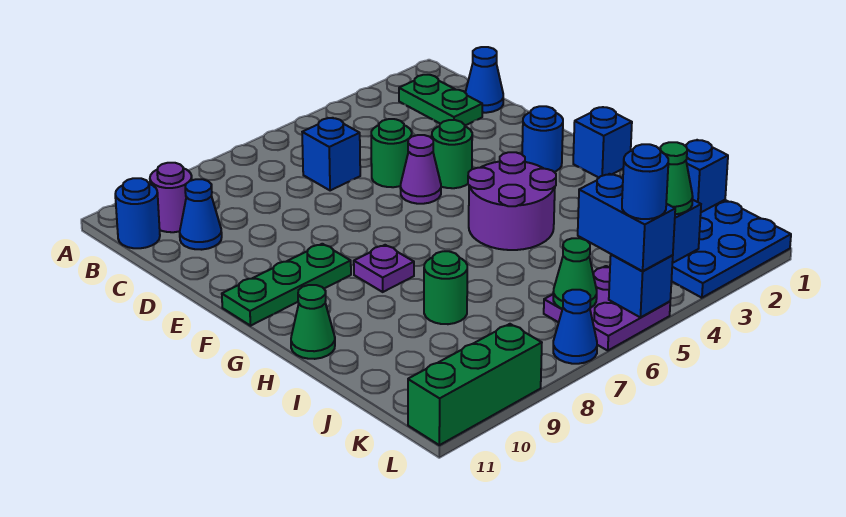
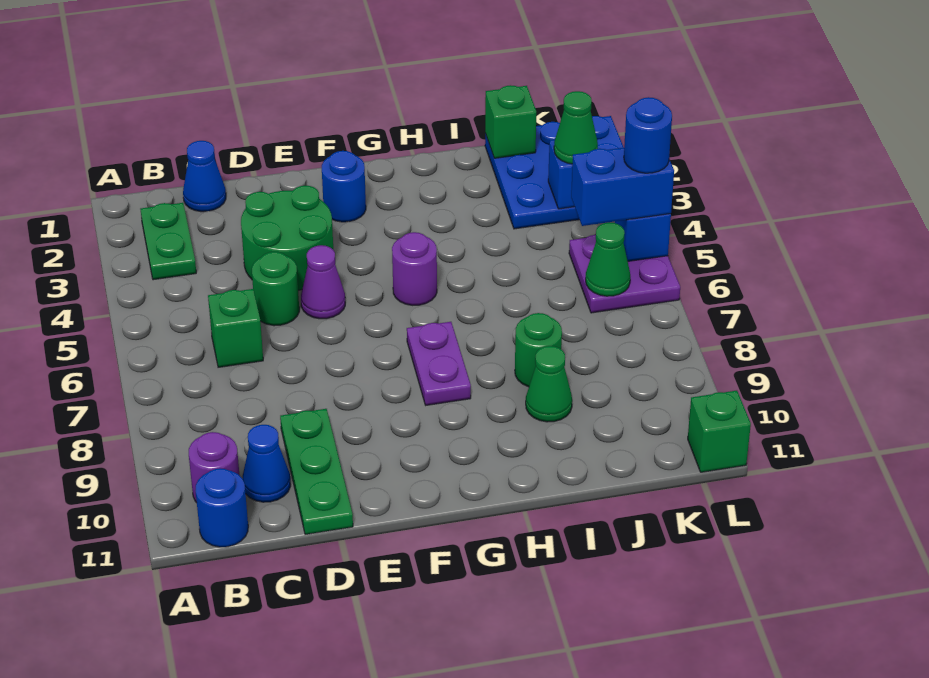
green 1x2 plate [399,75,482,125] -> green 1x2 plate turned to [141,203,196,280]
blue 1x1 brick [302,118,360,191] -> green 1x1 brick [208,289,263,367]
green 1x1 round brick [432,120,472,188] -> green 2x2 round brick [241,186,333,290]
green 1x3 plate [222,244,351,326] -> green 1x3 plate moved to [280,409,353,535]
blue 1x1 brick [573,107,632,178] -> none
purple 2x2 round brick [468,152,556,250] -> purple 1x1 round brick [392,232,437,305]
purple 1x1 plate [354,245,414,292] -> purple 1x2 plate [407,322,471,405]
green 1x1 cone [291,285,335,359] -> green 1x1 cone moved to [526,346,572,422]
blue 1x1 brick [686,140,728,212] -> green 1x1 brick [485,85,536,158]
blue 1x1 cone [553,290,597,364] -> none
green 1x3 brick [408,324,542,445] -> green 1x1 brick [688,391,751,472]

